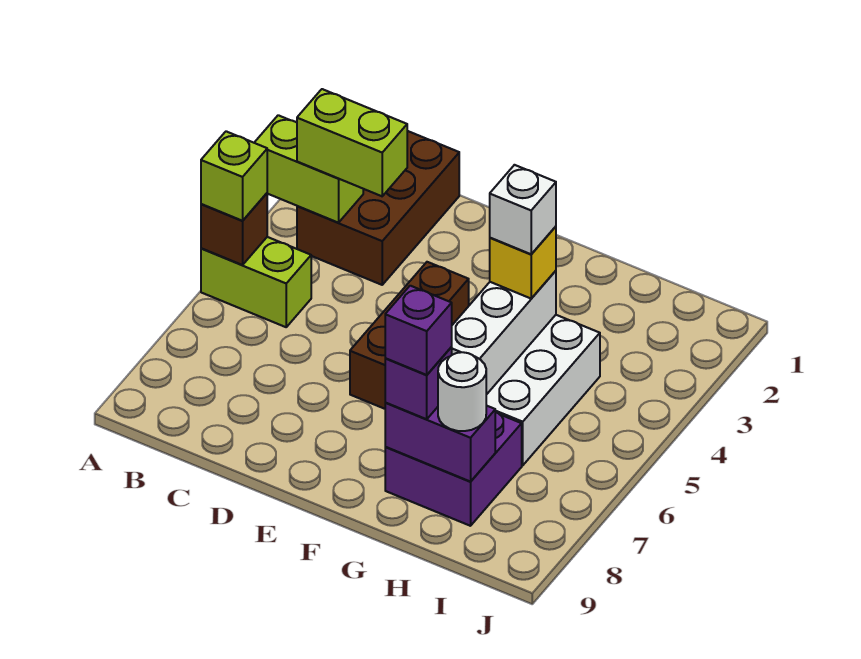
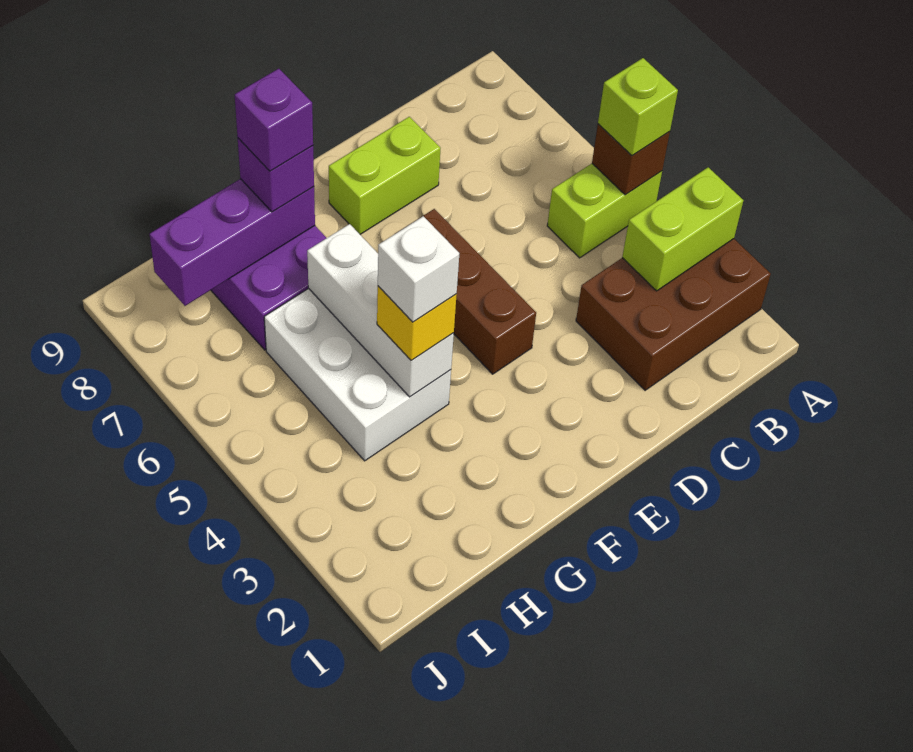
brown 2x3 brick [297,131,459,285] -> brown 2x3 brick turned to [576,239,771,390]
lime 1x2 brick [297,89,407,196] -> lime 1x2 brick moved to [329,117,440,234]
purple 1x2 brick [385,402,495,482] -> purple 1x3 brick [150,179,315,306]
white 1x1 round brick [438,352,486,431] -> none

